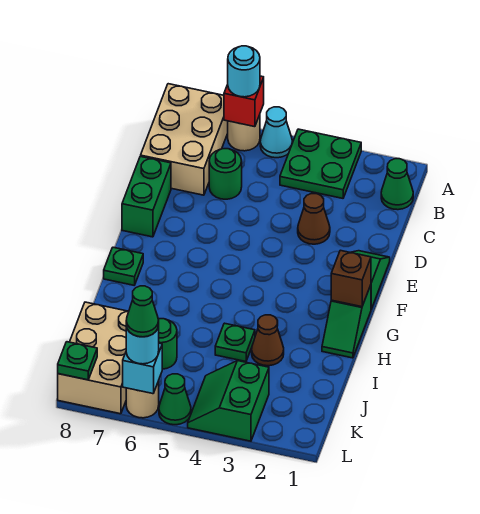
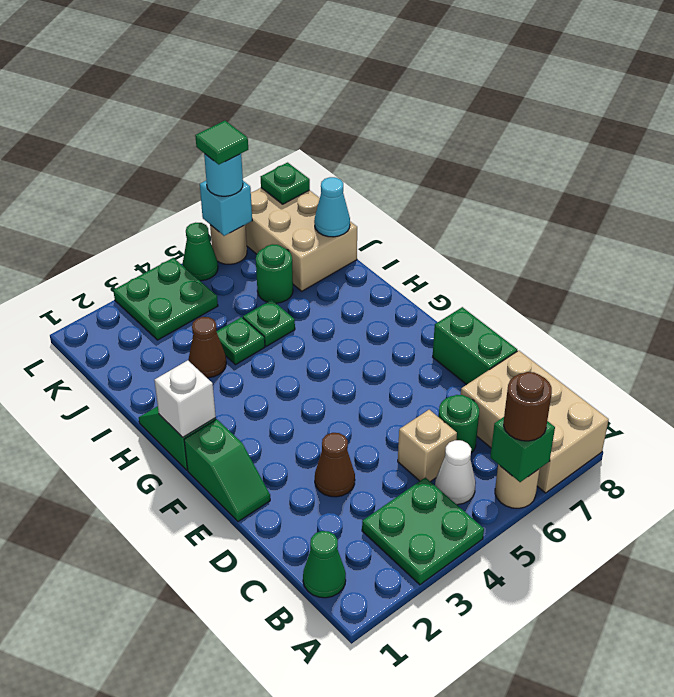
cyan 1x1 cone [260,107,293,158] -> cyan 1x1 cone moved to [314,177,350,237]
red 1x1 brick [224,76,264,127] -> green 1x1 brick [490,417,555,482]
cyan 1x1 round brick [228,46,260,97] -> brown 1x1 round brick [504,372,552,441]
none -> white 1x1 cone [435,440,476,505]
none -> tan 1x1 brick [398,410,457,482]
brown 1x1 brick [331,250,371,307] -> white 1x1 brick [154,360,216,437]
green 1x1 plate [104,247,143,285] -> green 1x1 plate moved to [243,300,295,346]
green 2x2 slope [188,361,269,441] -> green 2x2 plate [113,258,218,340]
green 1x1 cone [126,286,159,337] -> green 1x1 tile [195,121,248,164]

